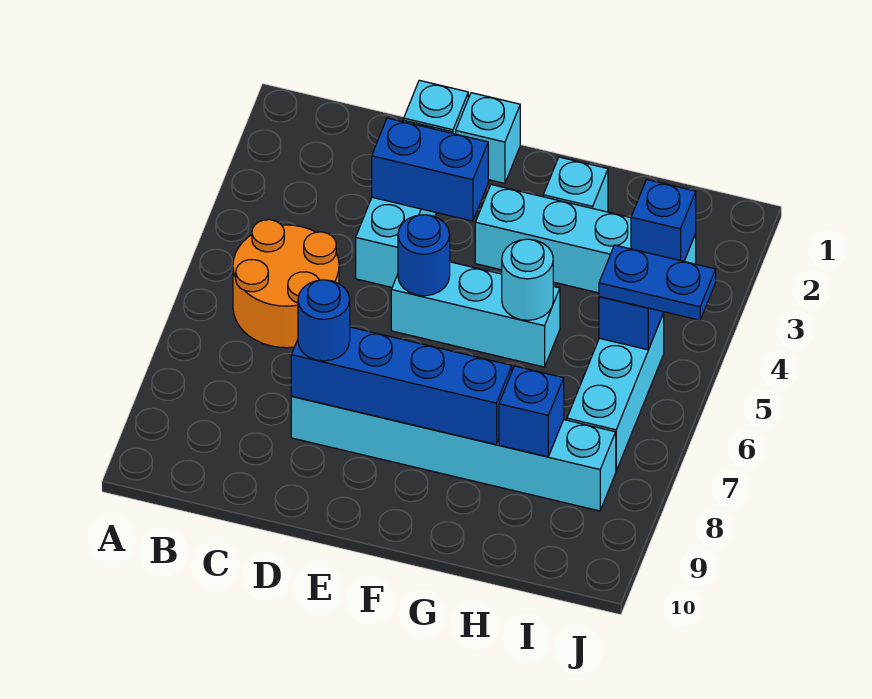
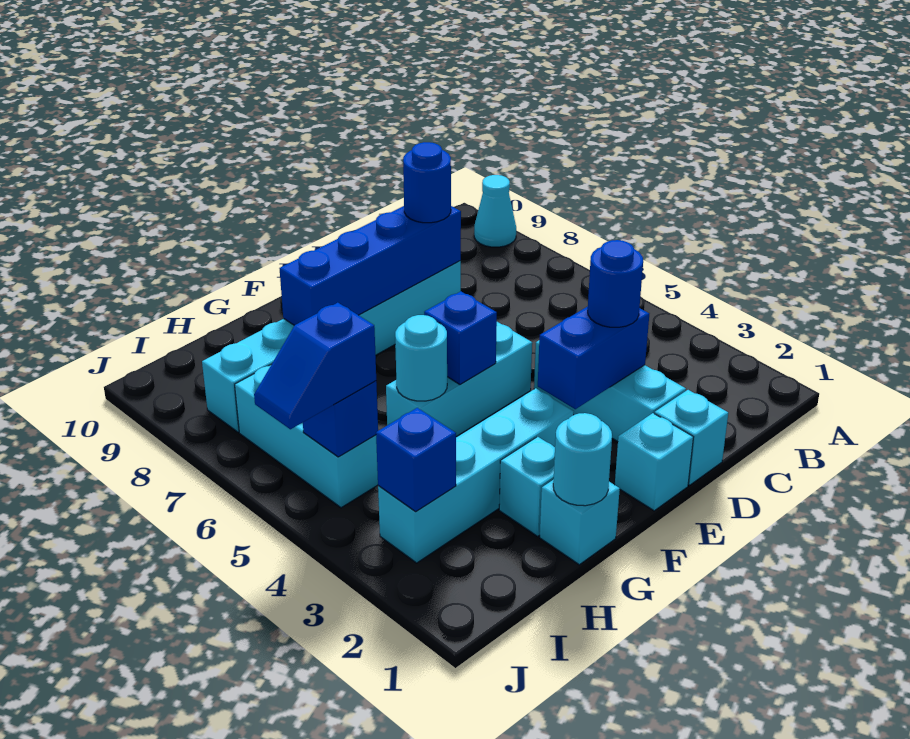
none -> cyan 1x1 cone [474,175,516,247]
orange 2x2 round brick [233,220,339,348] -> none
blue 1x1 round brick [398,215,450,296] -> blue 1x1 round brick moved to [588,240,643,327]
none -> cyan 1x1 brick [540,479,620,565]
none -> cyan 1x1 round brick [553,413,612,506]
blue 1x1 brick [499,366,564,457] -> blue 1x1 brick moved to [424,291,497,384]
blue 1x2 plate [599,245,716,320] -> blue 1x2 slope [254,303,376,429]

